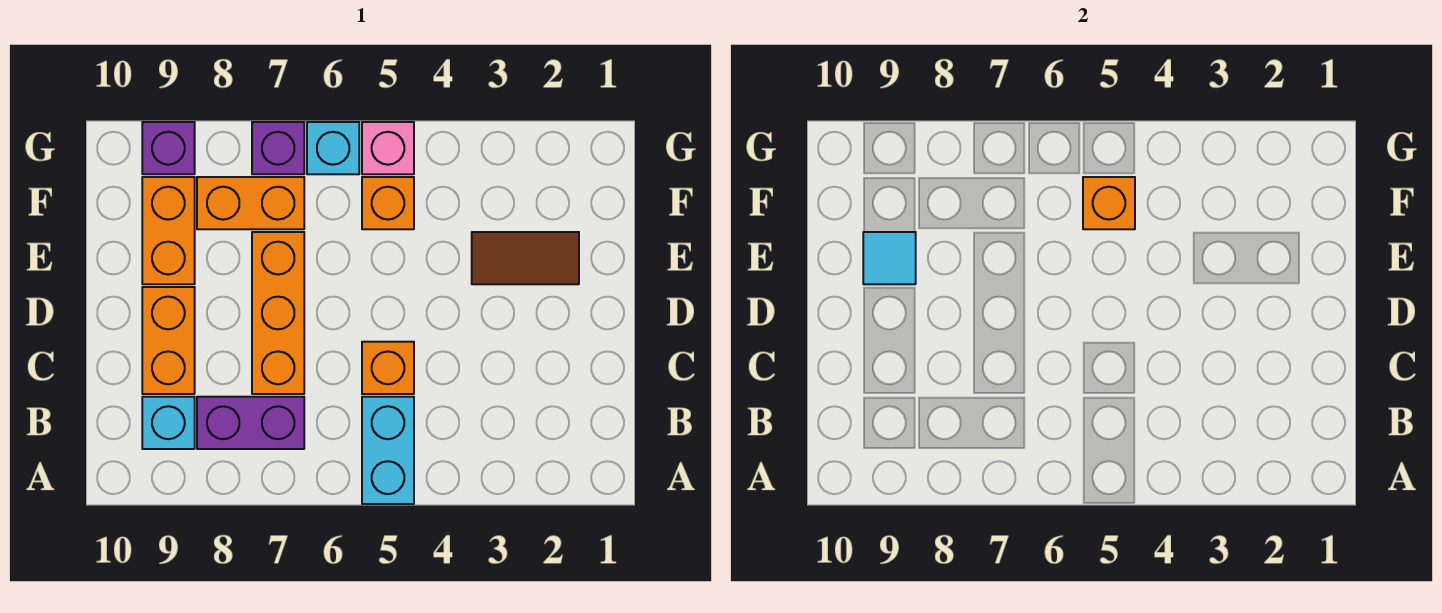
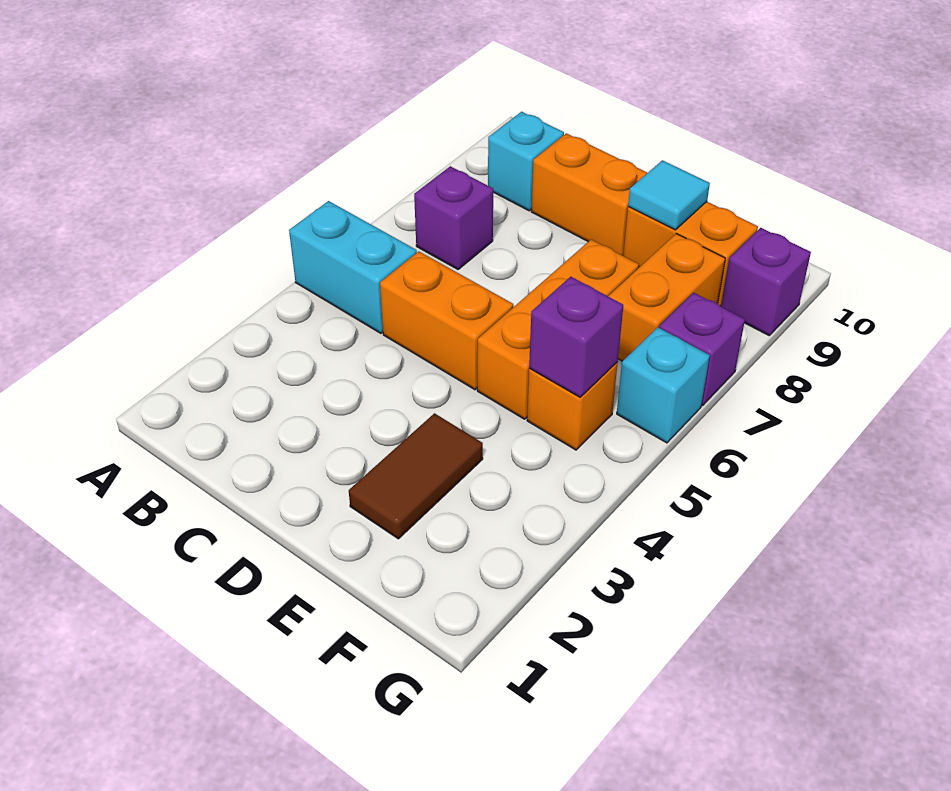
purple 1x2 brick [197,397,304,449] -> purple 1x1 brick [414,166,493,269]
orange 1x1 brick [362,342,414,394] -> orange 1x2 brick [380,251,513,390]
orange 1x3 brick [252,232,304,394] -> orange 1x3 brick turned to [477,239,639,419]
orange 1x1 brick [1083,177,1135,229] -> purple 1x1 brick [529,277,623,397]
pink 1x1 brick [362,122,414,174] -> none

